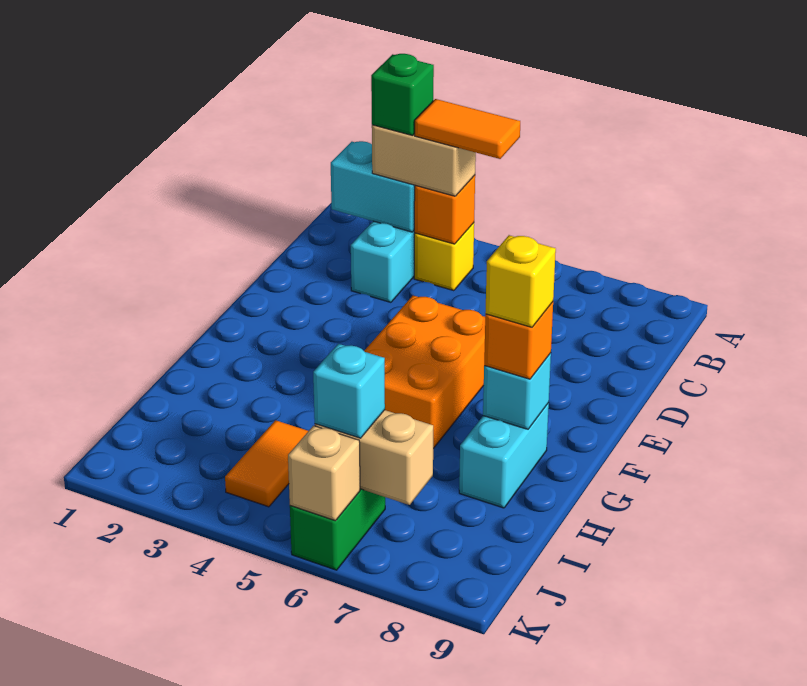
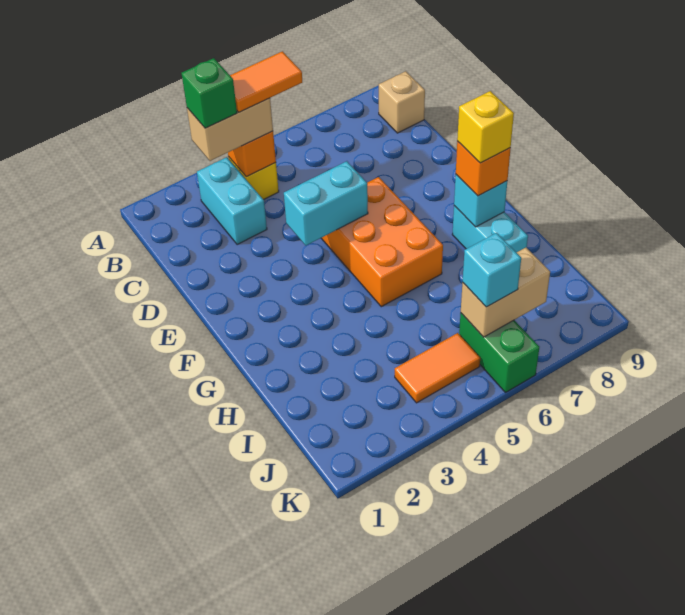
cyan 1x2 brick [331,141,415,232] -> cyan 1x2 brick moved to [284,161,368,246]
orange 1x2 tile [225,420,308,507] -> orange 1x2 tile turned to [395,333,480,403]
tan 1x1 brick [288,426,360,521] -> tan 1x1 brick moved to [379,71,425,133]

